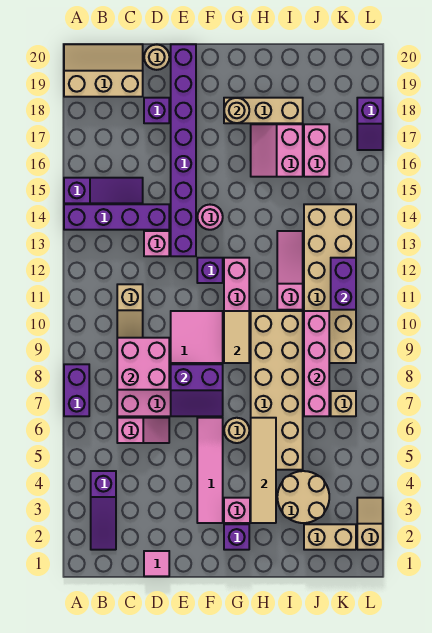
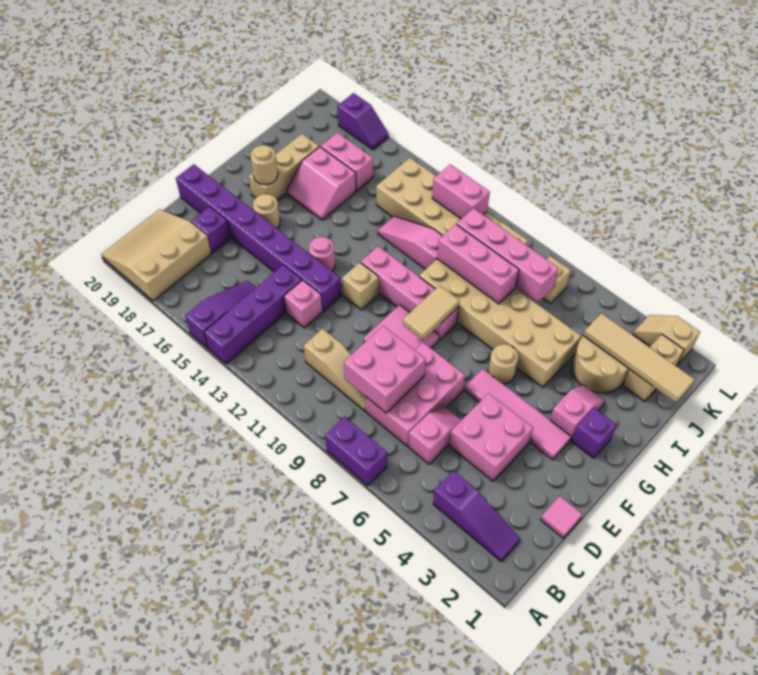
tan 2x3 slope [64,44,143,97] -> tan 3x3 slope [101,209,211,301]
none -> pink 2x2 brick [449,393,533,481]
tan 1x1 round brick [144,45,169,70] -> tan 1x1 round brick moved to [253,194,280,228]
purple 2x2 slope [171,364,223,416] -> none
purple 1x1 brick [197,258,223,283] -> tan 1x1 brick [342,262,379,310]
tan 1x2 tile [224,311,249,363] -> tan 1x2 tile turned to [403,286,459,340]
tan 1x4 tile [251,418,276,523] -> tan 1x4 tile moved to [583,313,695,403]
none -> pink 1x3 brick [437,224,519,304]
purple 1x2 brick [331,258,356,310] -> pink 1x2 brick [432,164,490,219]

